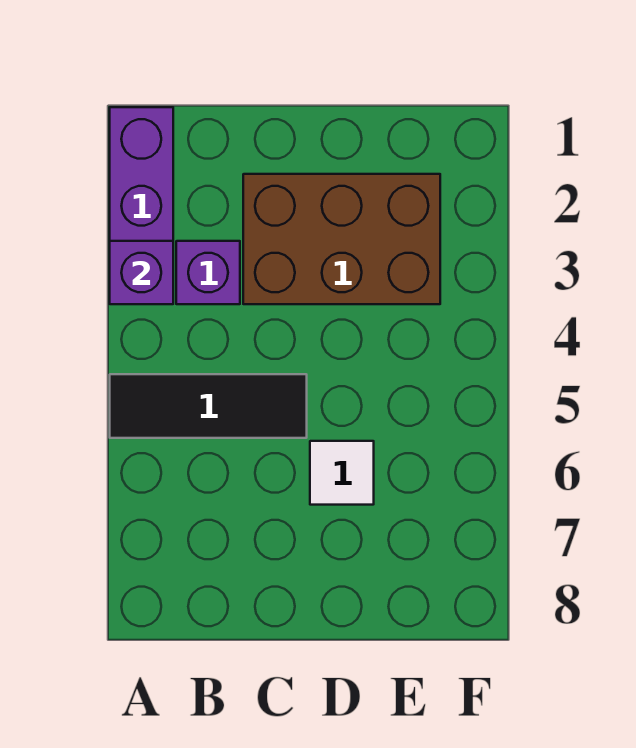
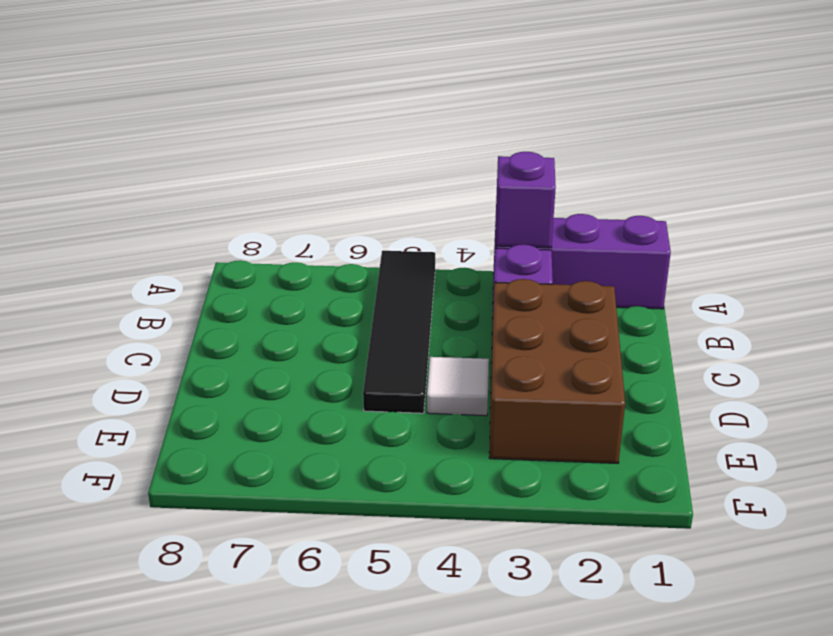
black 1x3 tile [110,374,307,438] -> black 1x4 tile [363,251,435,413]
white 1x1 tile [310,441,374,505] -> white 1x1 tile moved to [427,357,489,416]

